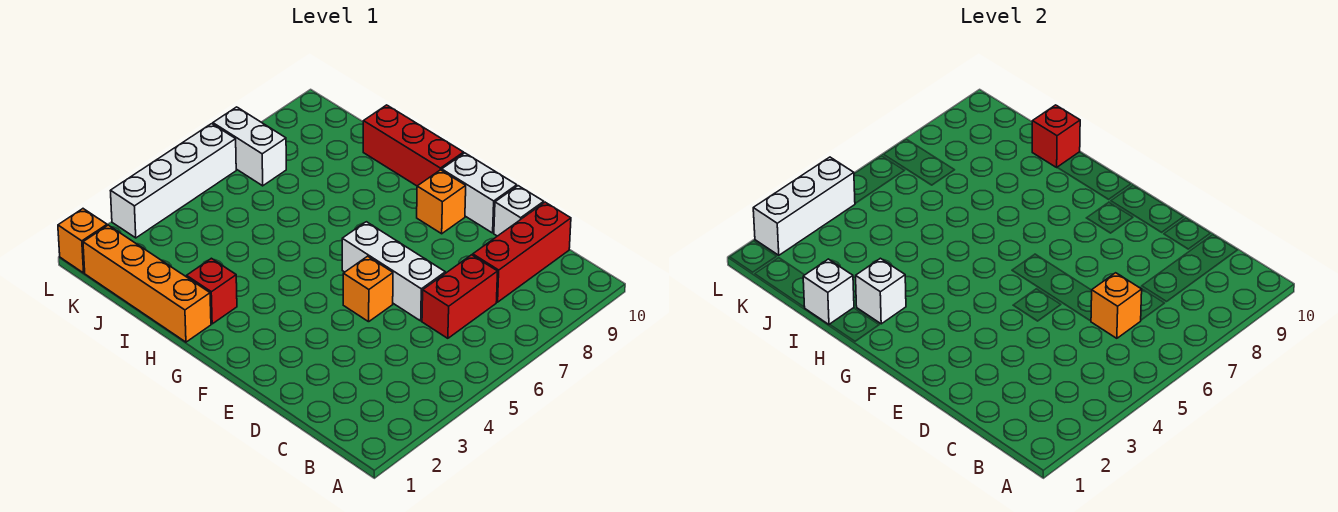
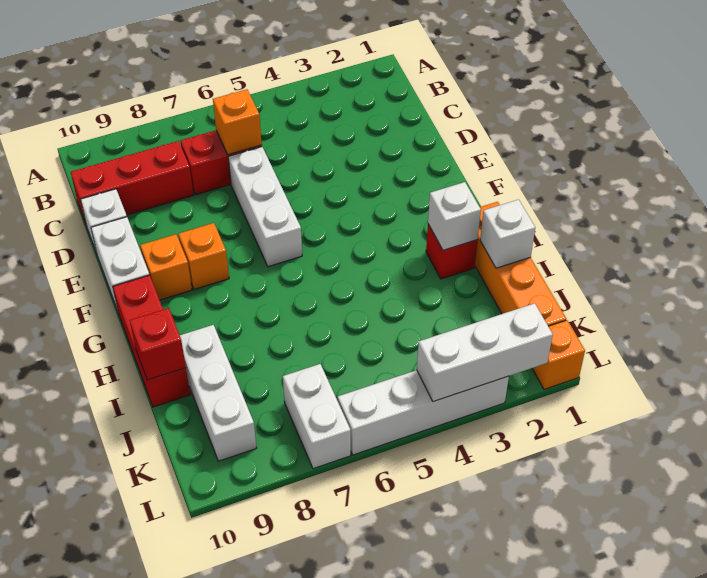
orange 1x1 brick [343,256,393,322] -> orange 1x1 brick moved to [178,223,229,289]
none -> white 1x3 brick [180,325,256,461]

